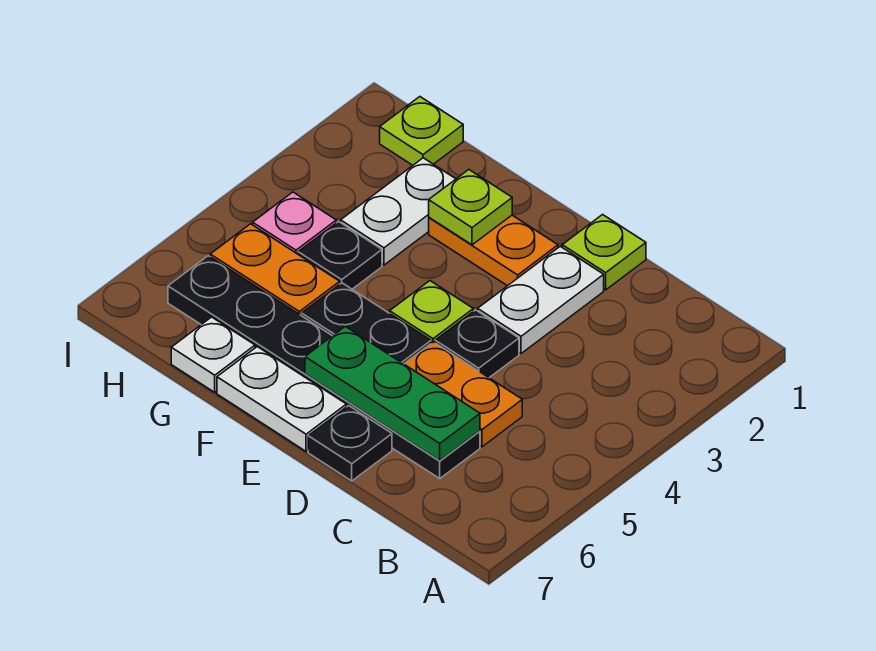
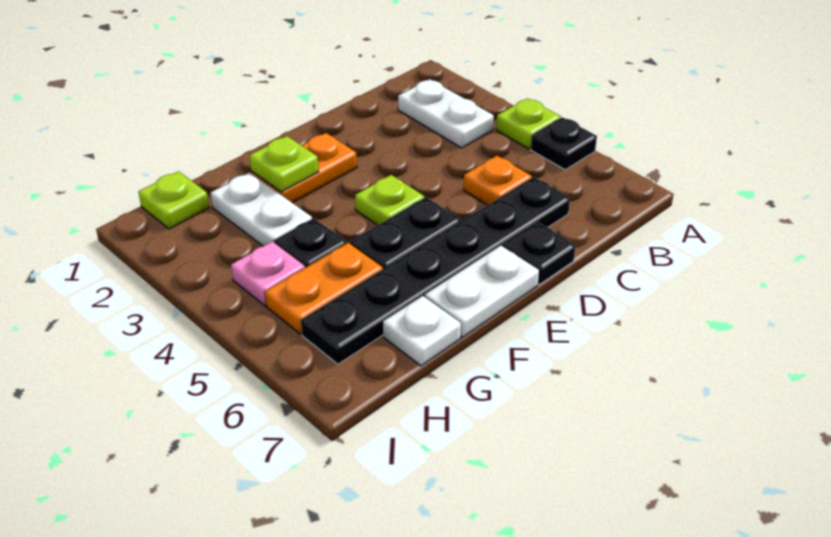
orange 1x2 plate [404,342,522,447] -> orange 1x1 plate [464,156,532,205]
green 1x3 plate [305,326,480,461] -> none
lime 1x1 plate [562,215,646,290] -> lime 1x1 plate moved to [496,98,561,149]
white 1x2 plate [478,246,604,354] -> white 1x2 plate moved to [398,79,494,148]
black 1x1 plate [435,310,519,378] -> black 1x1 plate moved to [531,117,597,170]

